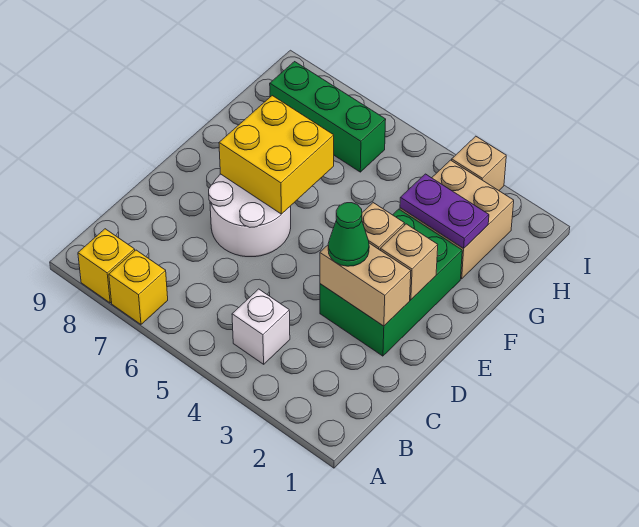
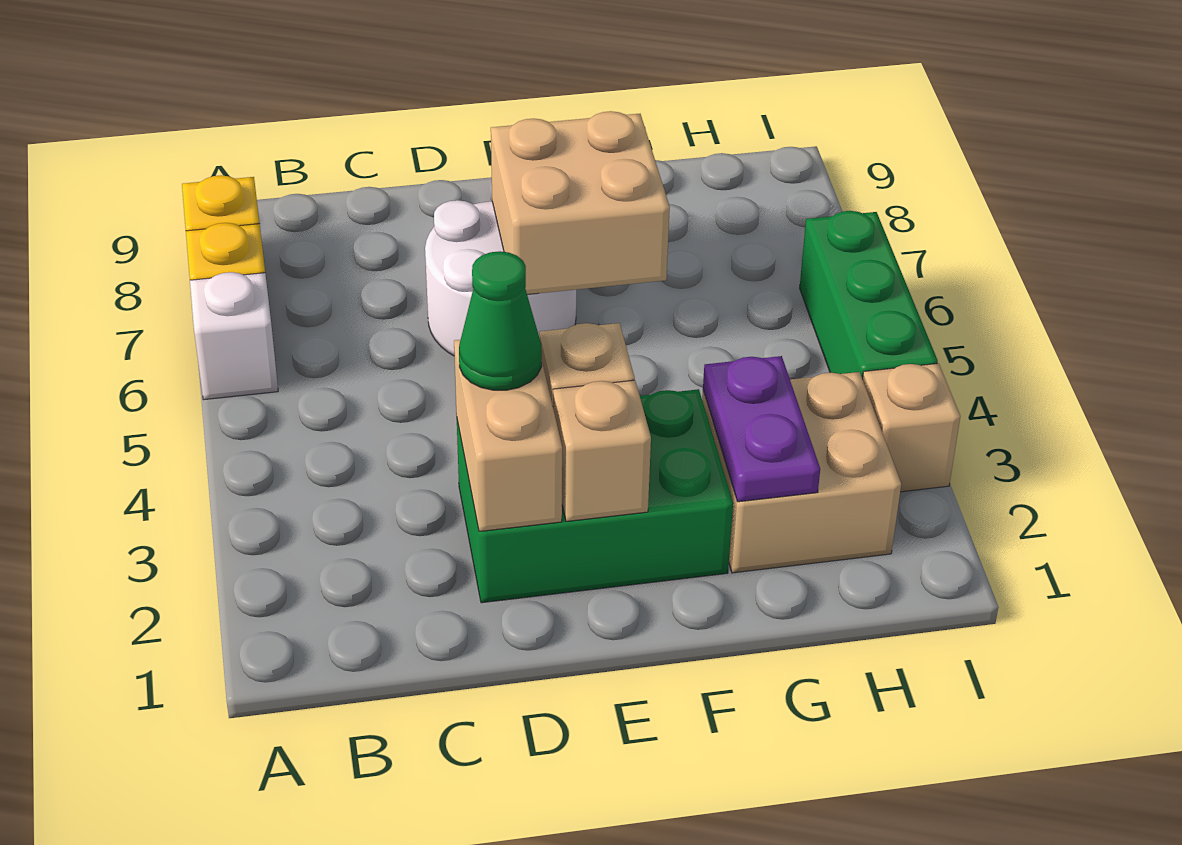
white 1x1 brick [232,289,290,364] -> white 1x1 brick moved to [190,272,278,400]
yellow 2x2 brick [219,96,334,214] -> tan 2x2 brick [491,111,670,295]
green 1x3 brick [270,62,386,172] -> green 1x3 brick moved to [800,211,938,379]

